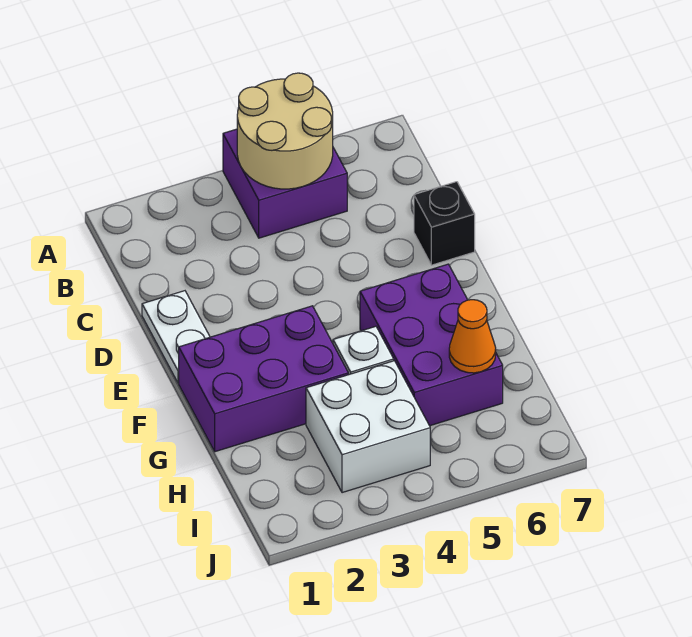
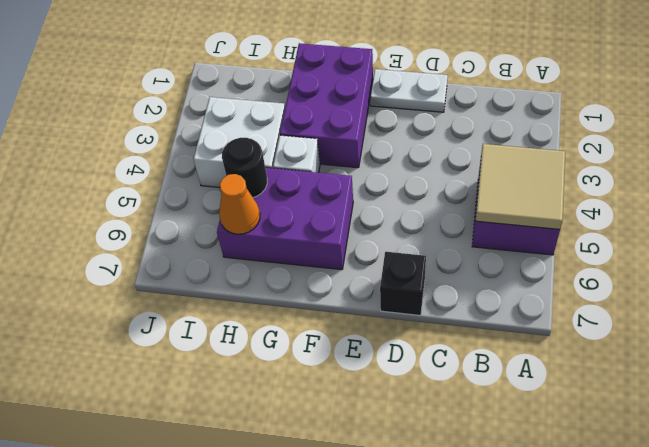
tan 2x2 round brick [237,73,333,189] -> tan 2x2 tile [476,144,565,229]
none -> black 1x1 round brick [222,138,267,198]

